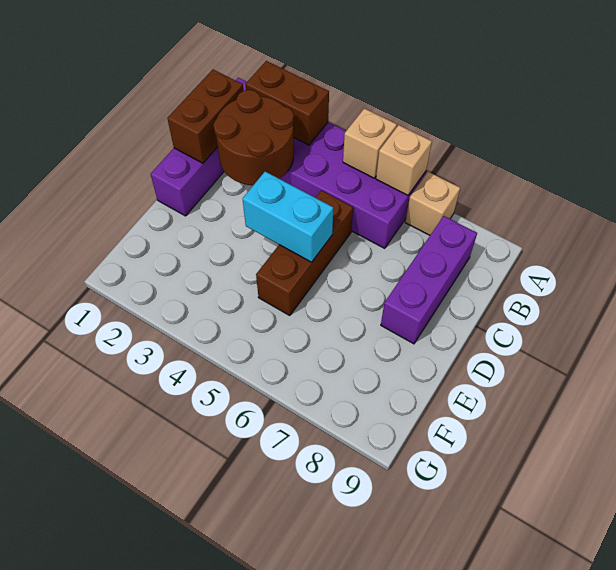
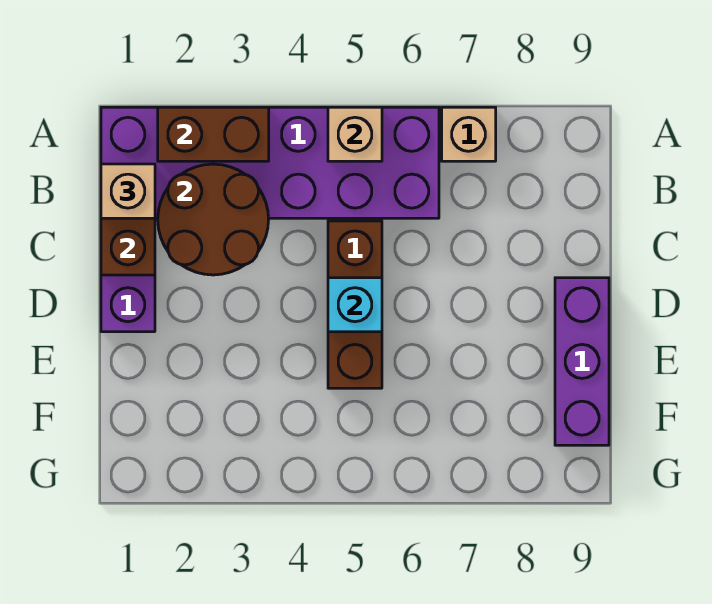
tan 1x1 brick [376,125,432,195] -> tan 1x1 brick moved to [101,164,155,218]
purple 1x3 brick [381,216,477,344] -> purple 1x3 brick moved to [555,278,609,445]
cyan 1x2 brick [243,172,333,262] -> cyan 1x1 brick [328,278,382,332]

